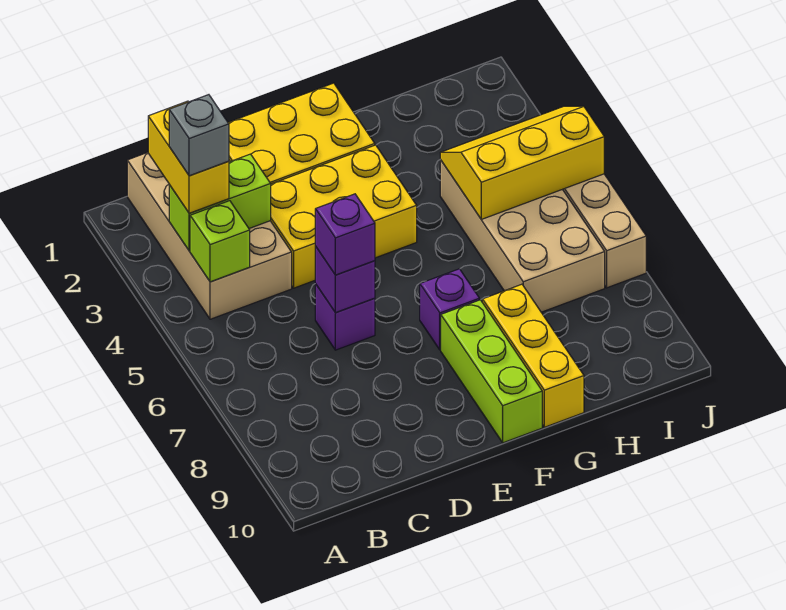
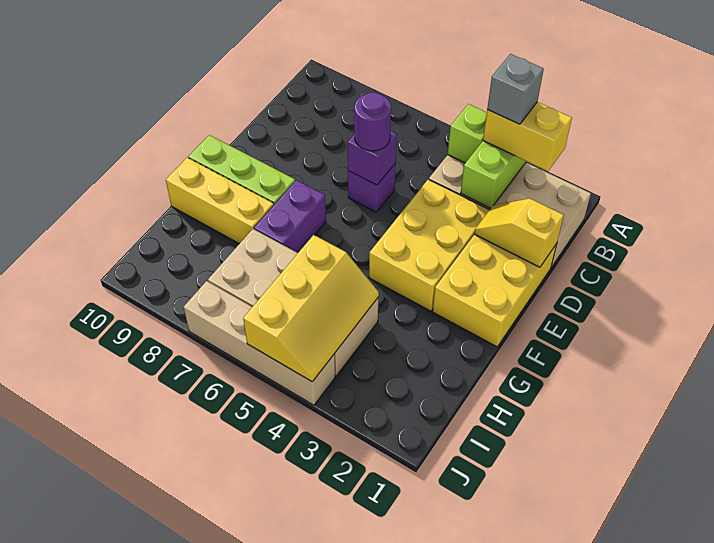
none -> yellow 1x2 slope [474,199,564,267]
purple 1x1 brick [315,194,375,275] -> purple 1x1 round brick [354,92,391,151]
purple 1x1 brick [420,269,479,350] -> purple 1x2 brick [254,180,326,253]

